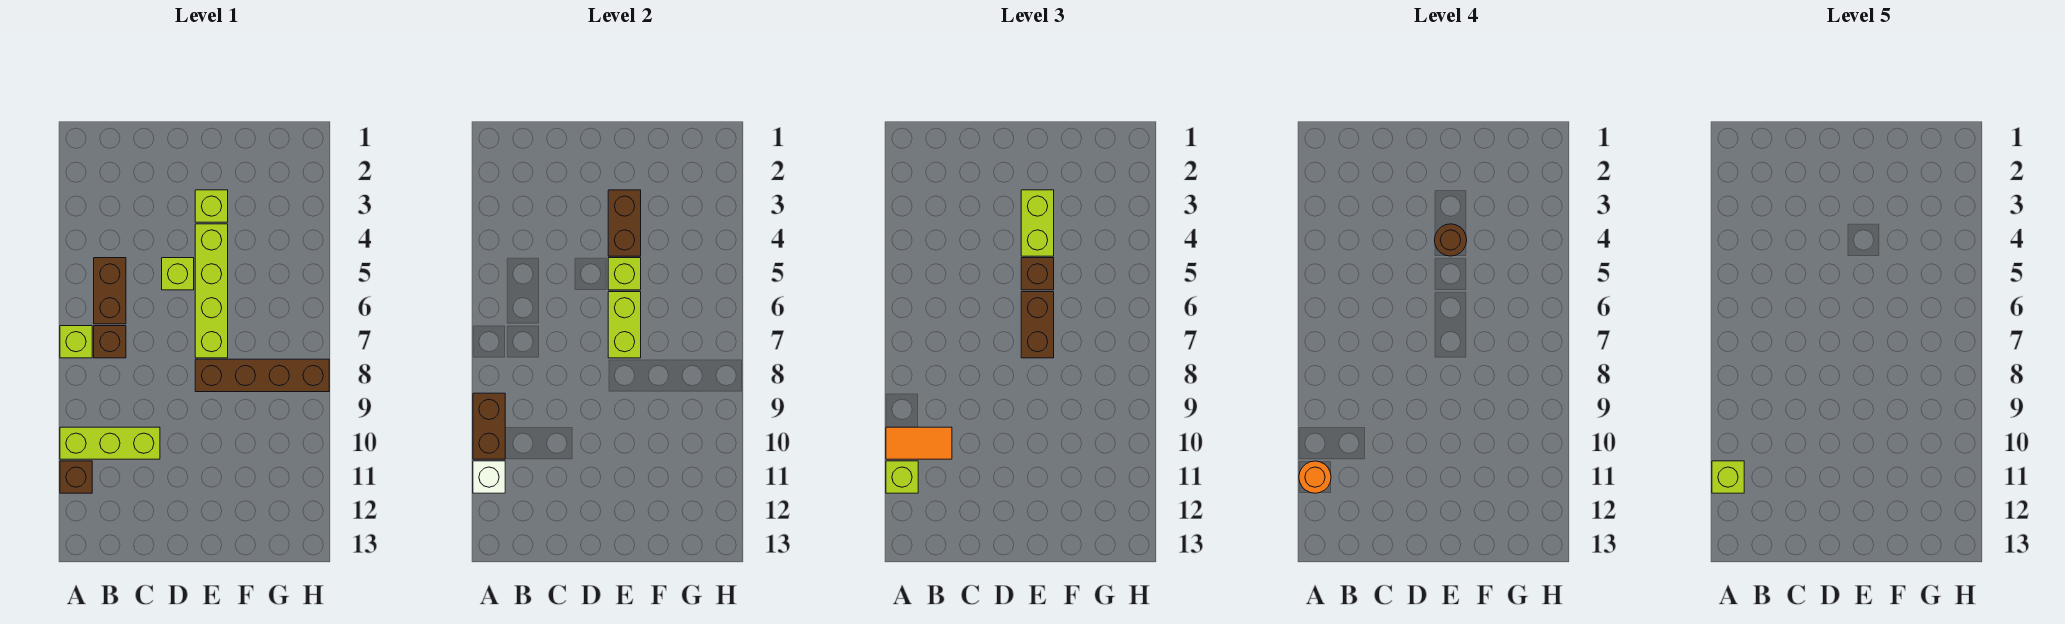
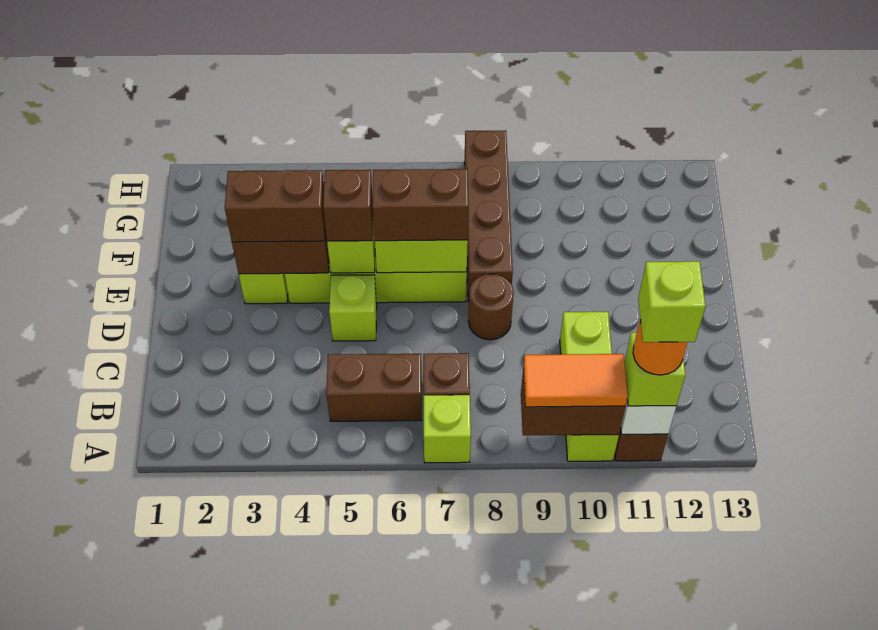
orange 1x2 tile [886,427,952,459] -> orange 1x2 tile turned to [524,354,628,407]
lime 1x2 brick [1021,190,1054,256] -> brown 1x2 brick [225,170,325,242]
brown 1x1 round brick [1435,224,1467,256] -> brown 1x1 round brick moved to [468,274,514,340]

